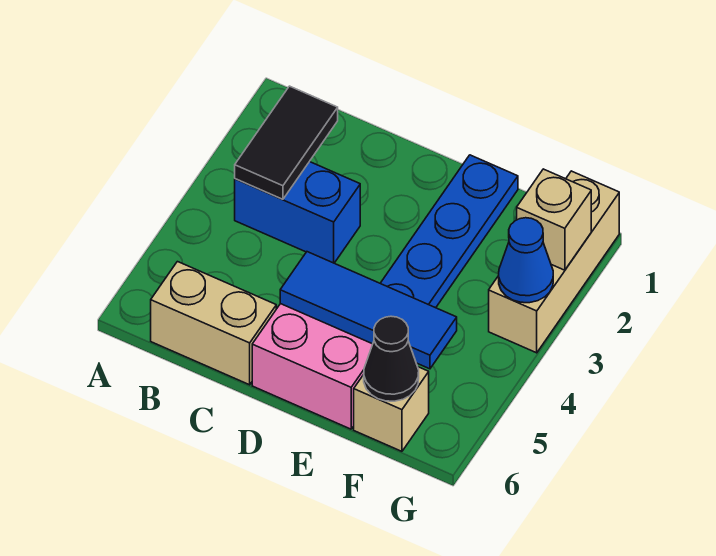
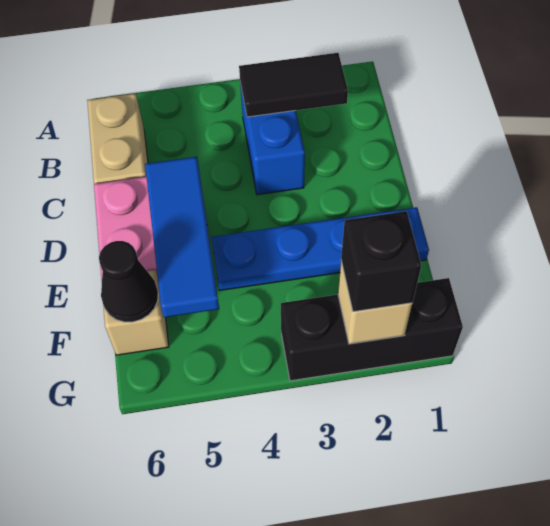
tan 1x3 brick [489,171,619,353] -> black 1x3 brick [281,278,463,381]
none -> black 1x1 brick [341,211,421,312]
blue 1x1 cone [499,218,553,303] -> none

